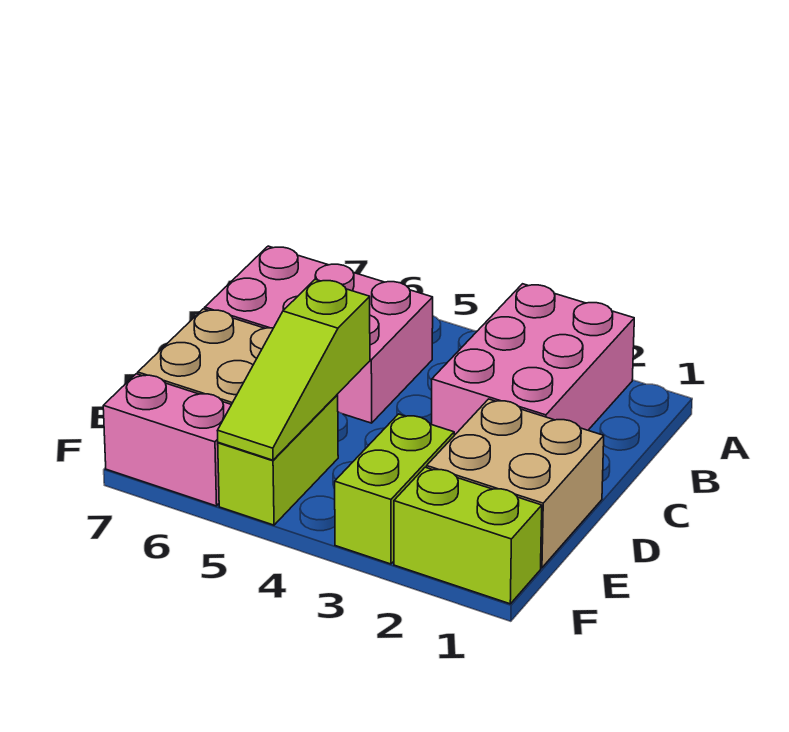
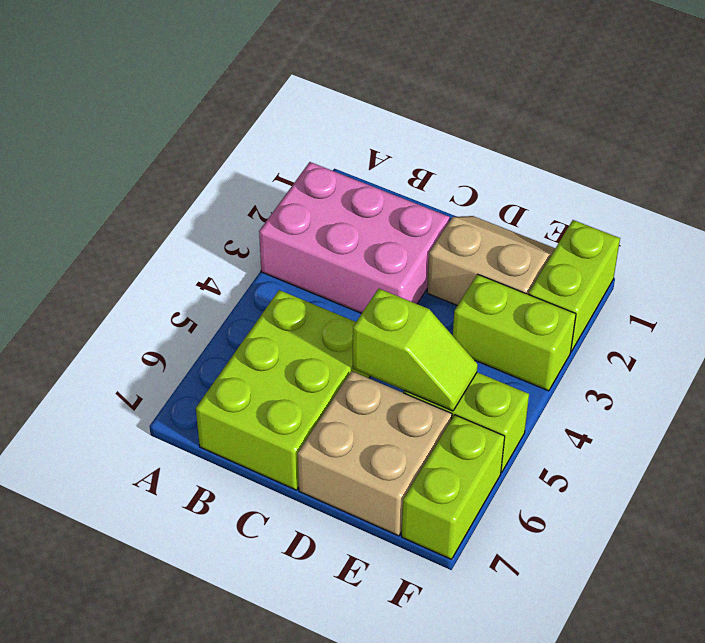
pink 2x3 brick [205,246,433,423] -> lime 2x3 brick [196,290,370,490]
tan 2x2 brick [427,399,604,568] -> tan 2x2 slope [427,216,555,306]
lime 1x3 slope [217,279,370,460] -> lime 1x2 slope [353,289,478,411]
pink 1x2 brick [103,374,231,506] -> lime 1x2 brick [402,415,505,559]

